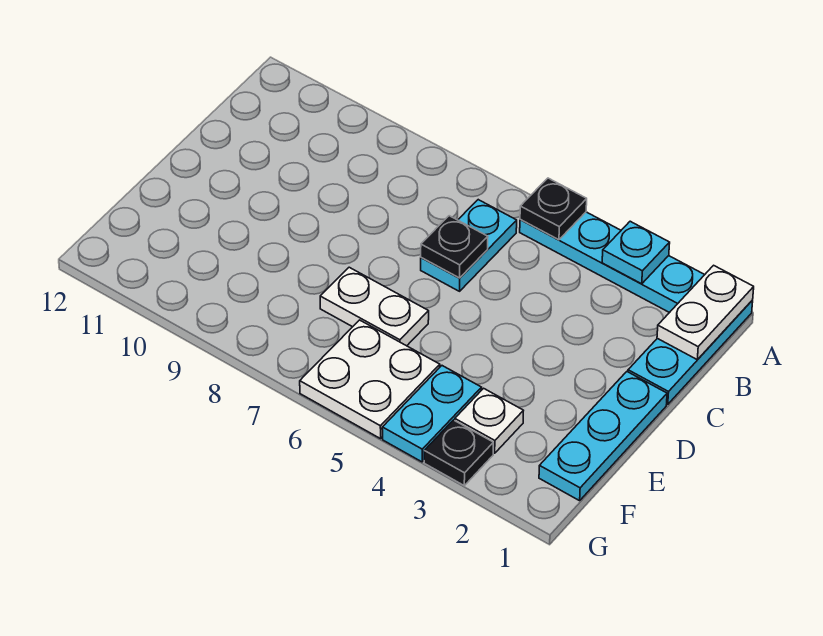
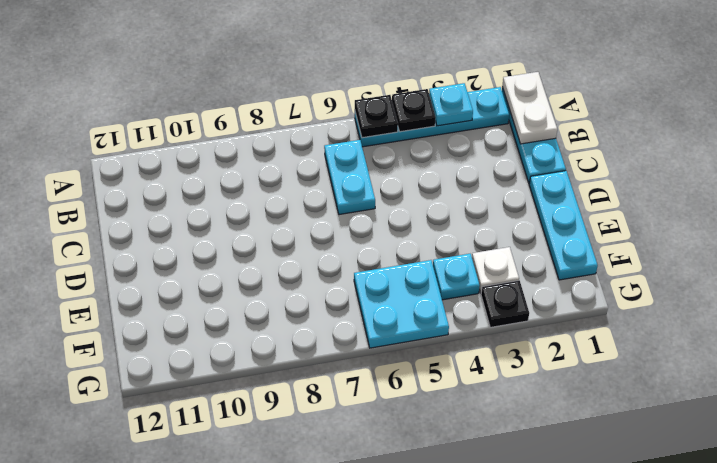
black 1x1 plate [421,216,488,278] -> black 1x1 plate moved to [392,89,436,132]
white 1x2 plate [320,267,429,346] -> none
cyan 1x2 plate [382,366,482,462] -> cyan 1x1 plate [433,254,480,300]
white 2x2 plate [300,320,440,439] -> cyan 2x2 plate [354,260,449,348]

